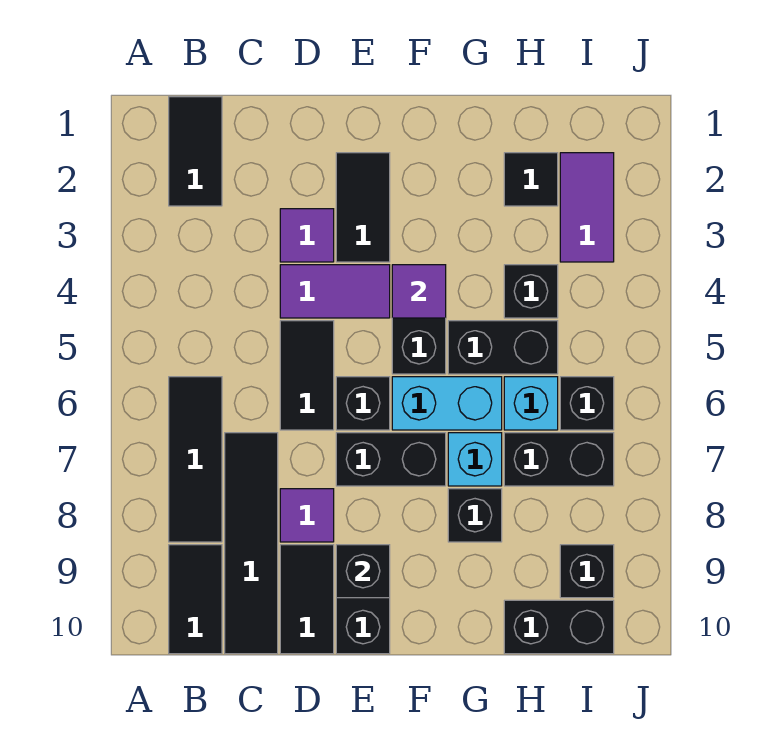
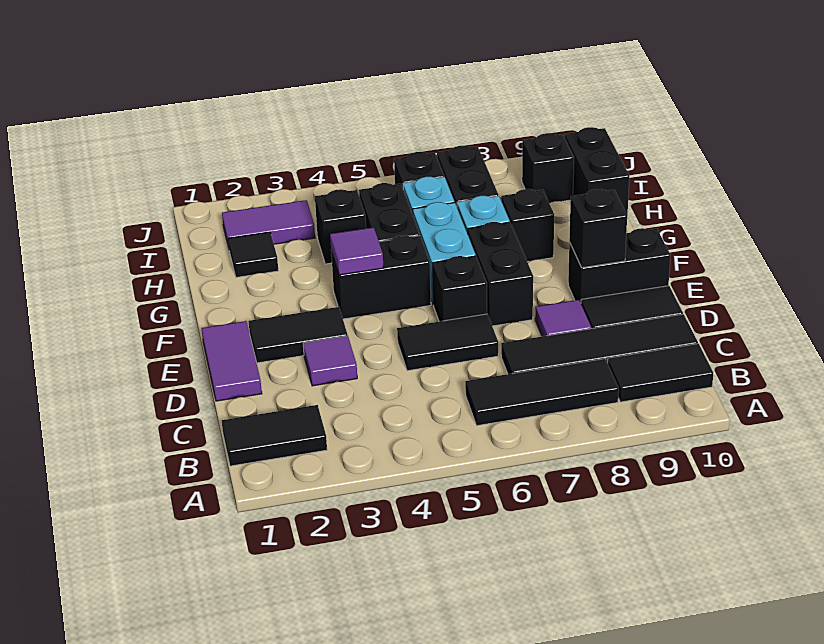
purple 1x2 tile [280,265,390,318] -> purple 1x2 tile moved to [202,321,262,401]

